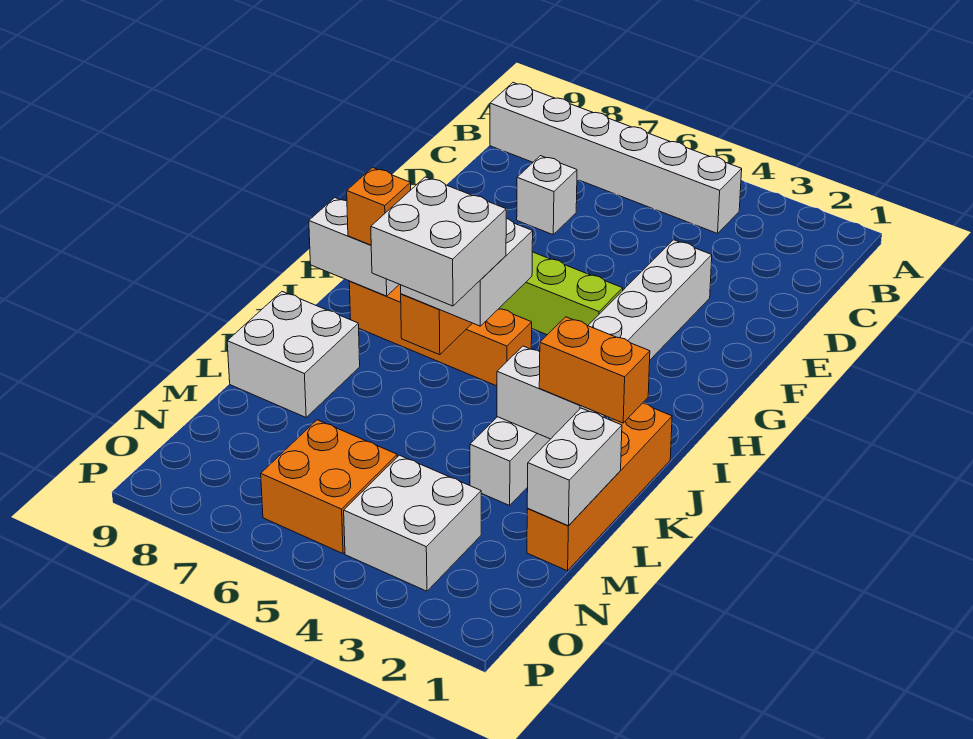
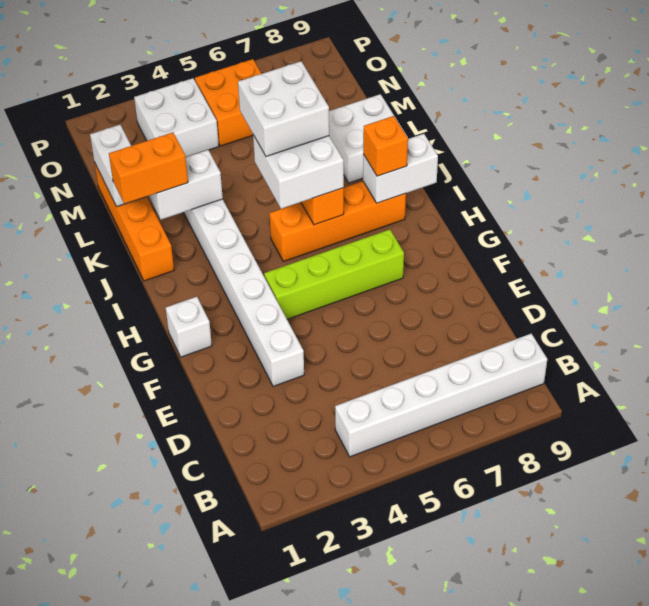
white 1x1 brick [517,156,577,235] -> white 1x1 brick moved to [166,297,212,357]

